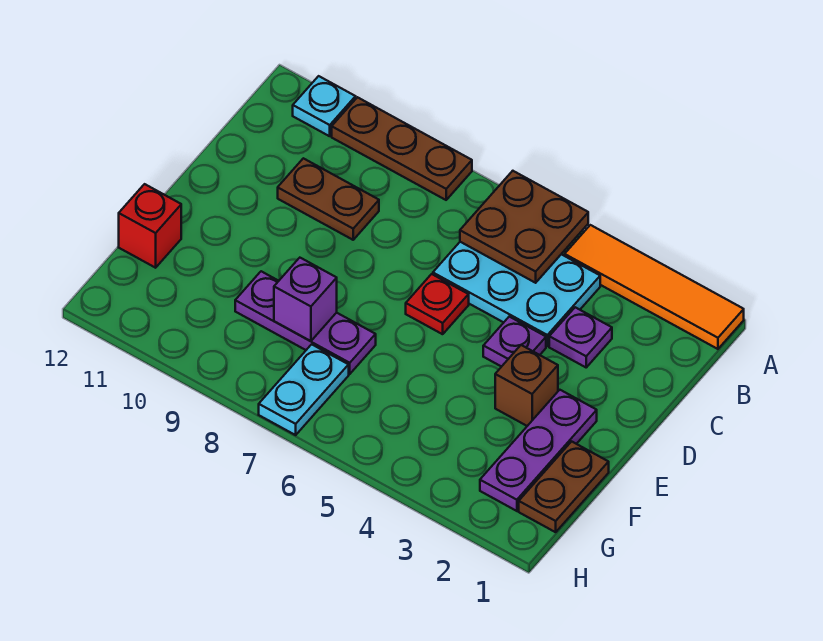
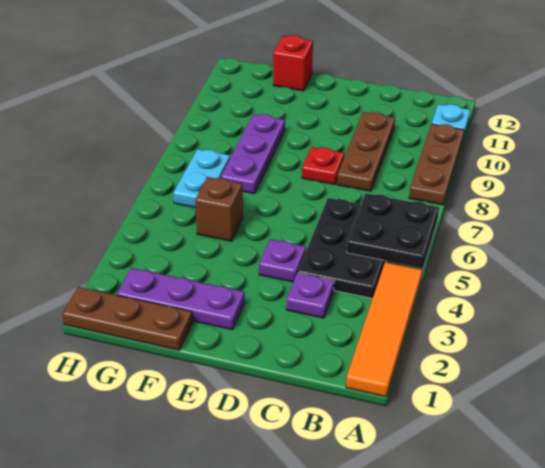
brown 2x2 plate [460,171,588,283] -> black 2x2 plate [347,193,439,268]
cyan 2x3 plate [433,242,600,346] -> black 2x3 plate [298,198,386,298]
brown 1x2 plate [278,158,379,240] -> brown 1x3 plate [337,112,395,191]
red 1x1 plate [406,274,469,334] -> red 1x1 plate moved to [302,147,344,185]
brown 1x1 brick [495,345,558,426] -> brown 1x1 brick moved to [195,177,243,241]
brown 1x2 plate [519,441,609,532] -> brown 1x3 plate [62,287,193,350]
purple 1x1 brick [274,258,337,341] -> none
cyan 1x2 plate [259,344,349,435] -> cyan 1x2 plate turned to [173,149,230,208]

